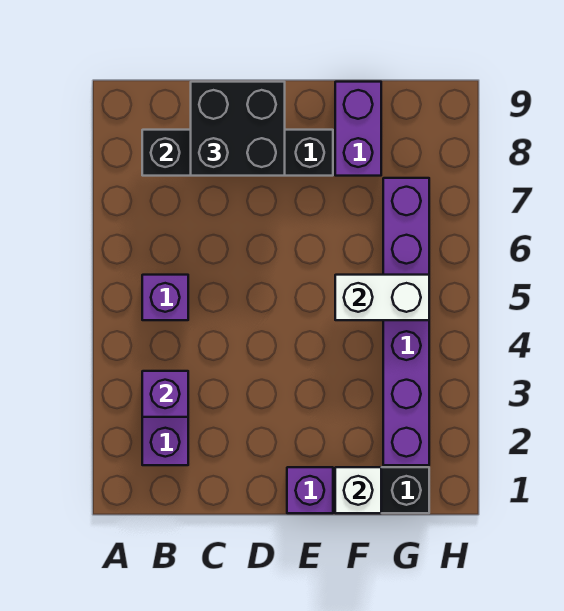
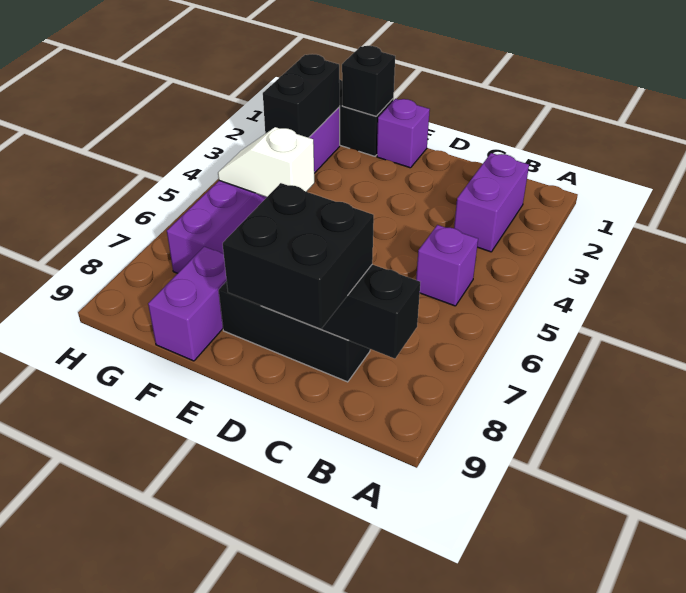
purple 1x1 brick [142,371,188,417] -> none
white 1x1 brick [335,467,381,513] -> black 1x1 brick [342,46,395,116]
white 1x2 brick [335,275,429,320] -> white 1x2 slope [218,127,314,197]
none -> black 1x2 brick [263,54,340,138]

